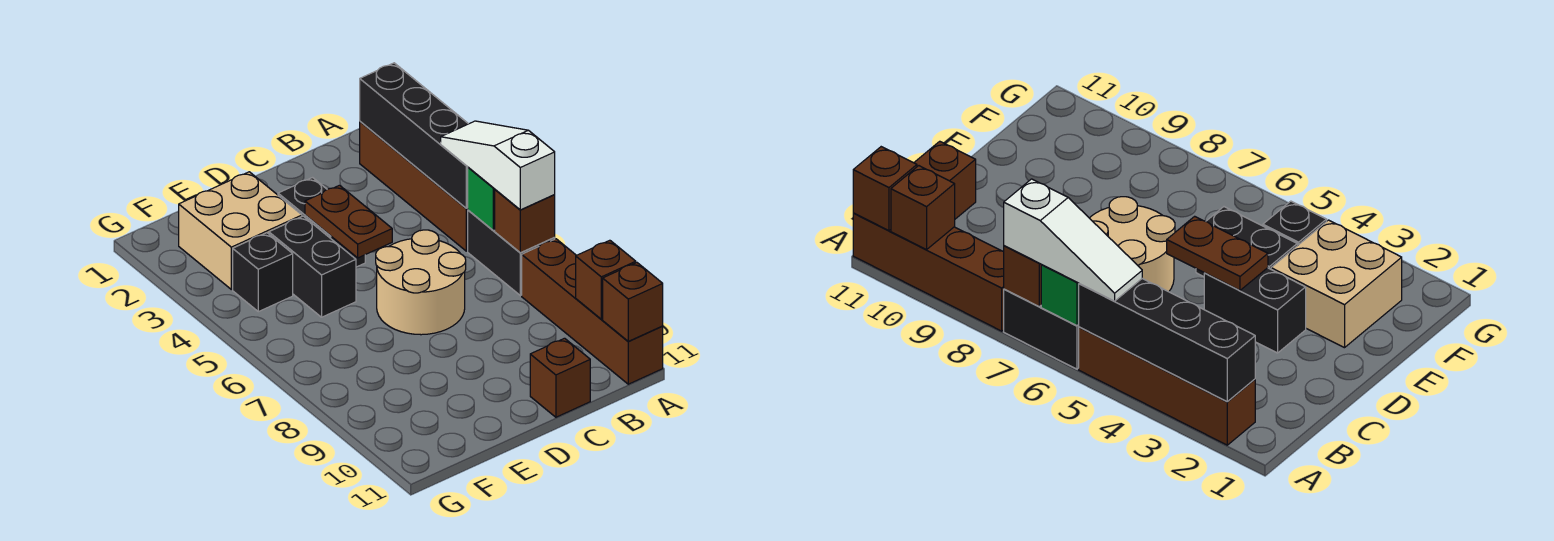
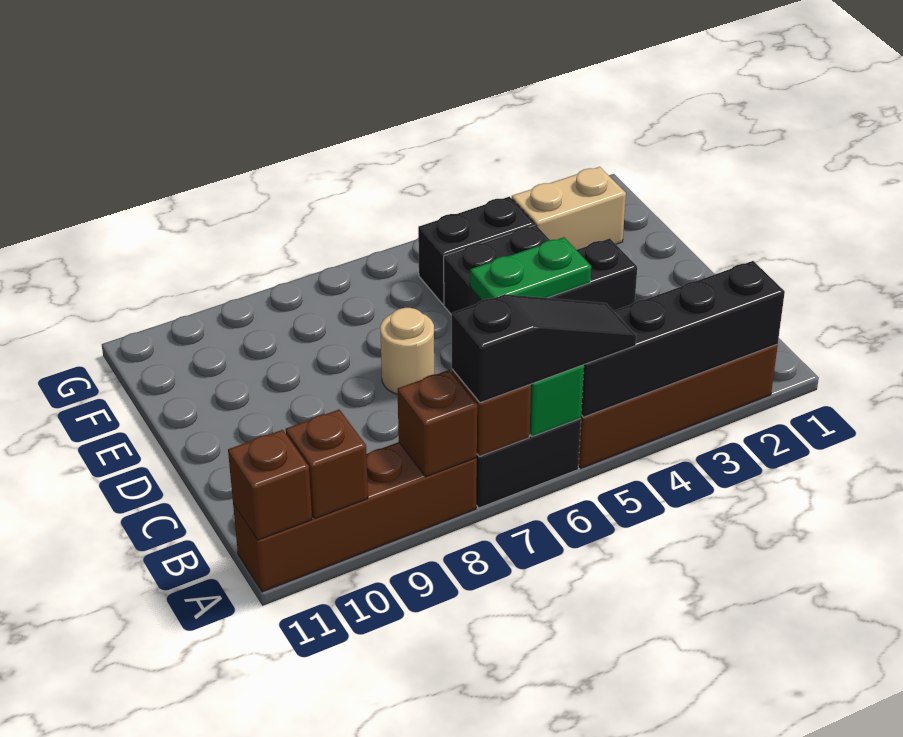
white 1x3 slope [441,121,555,210] -> black 1x3 slope [452,294,636,403]
tan 2x2 round brick [376,230,466,335] -> tan 1x1 round brick [380,308,434,394]
brown 1x1 brick [530,338,590,417] -> brown 1x1 brick moved to [398,370,477,477]
brown 1x2 plate [305,185,392,258] -> green 1x2 plate [470,237,591,300]
tan 2x2 brick [179,172,302,289] -> tan 1x2 brick [512,167,626,250]
black 1x1 brick [233,233,293,312] -> black 1x2 brick [418,197,535,304]

